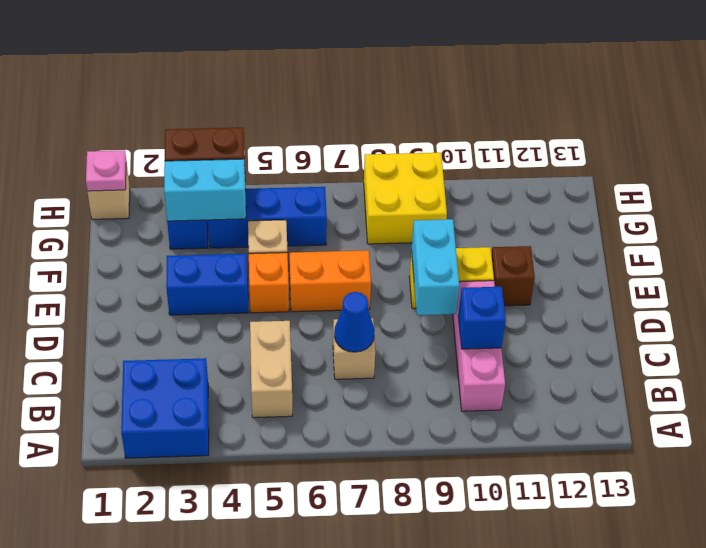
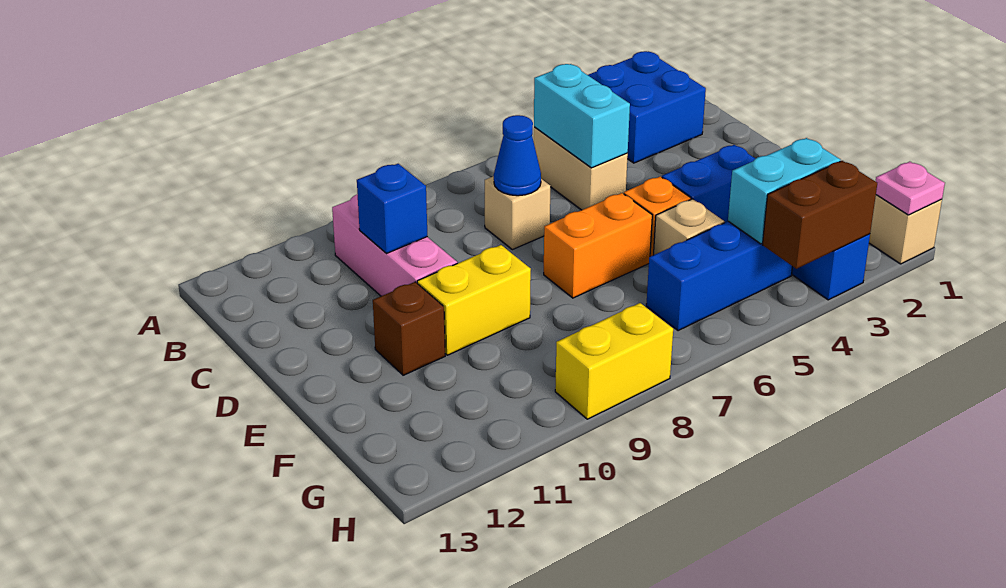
cyan 1x2 brick [412,219,459,315] -> cyan 1x2 brick moved to [534,64,630,168]
yellow 2x2 brick [364,153,447,244] -> yellow 1x2 brick [555,303,673,419]

